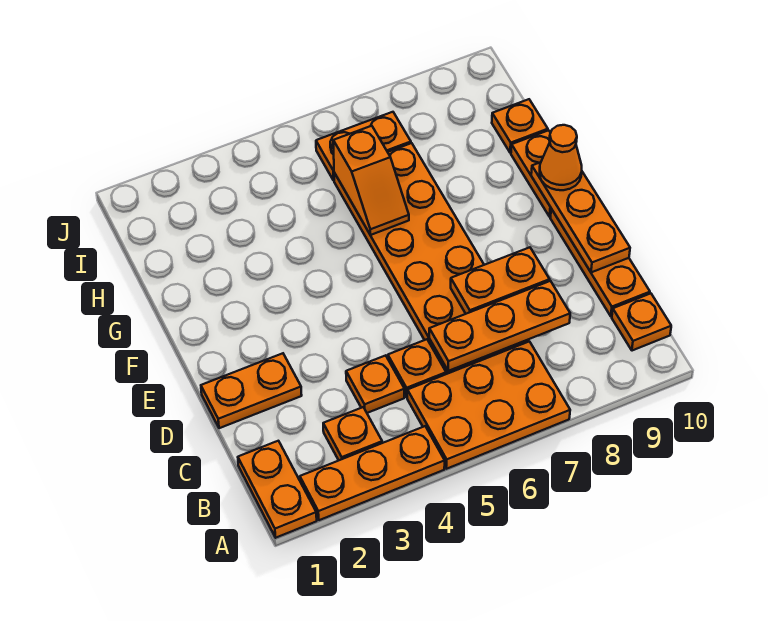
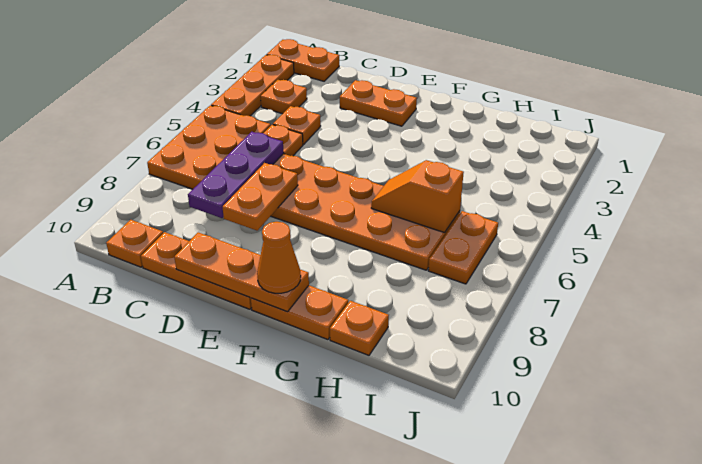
orange 1x3 plate [429,281,570,371] -> purple 1x3 plate [188,132,284,218]
orange 1x2 plate [201,353,302,428] -> orange 1x2 plate turned to [340,80,417,126]

